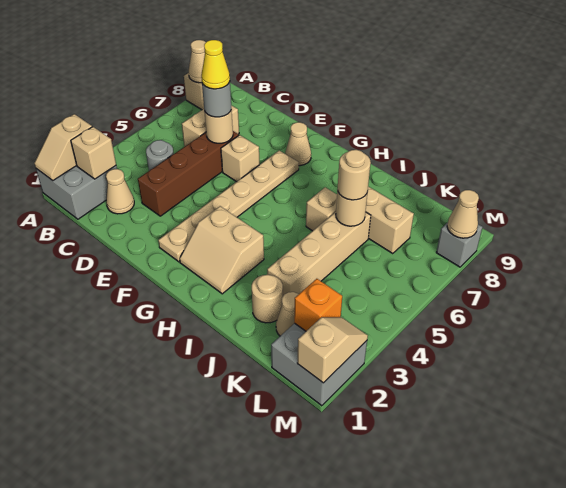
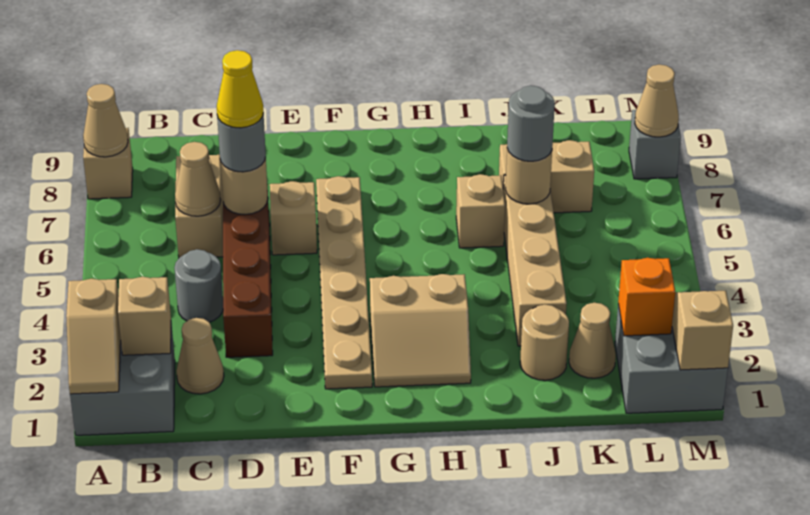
tan 1x1 cone [285,122,311,166] -> tan 1x1 cone moved to [175,142,221,216]
tan 1x1 round brick [338,150,371,200] -> grey 1x1 round brick [507,86,555,161]

